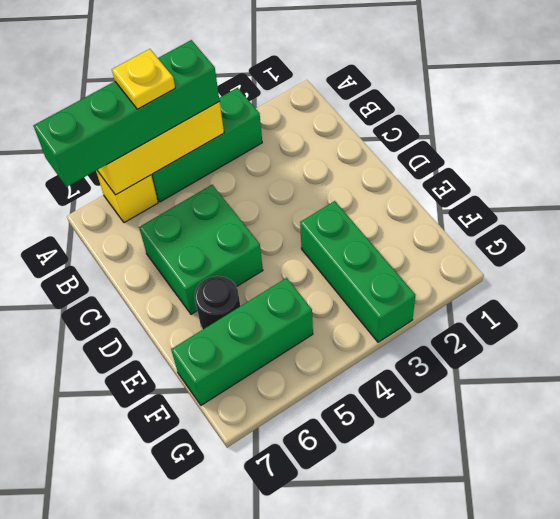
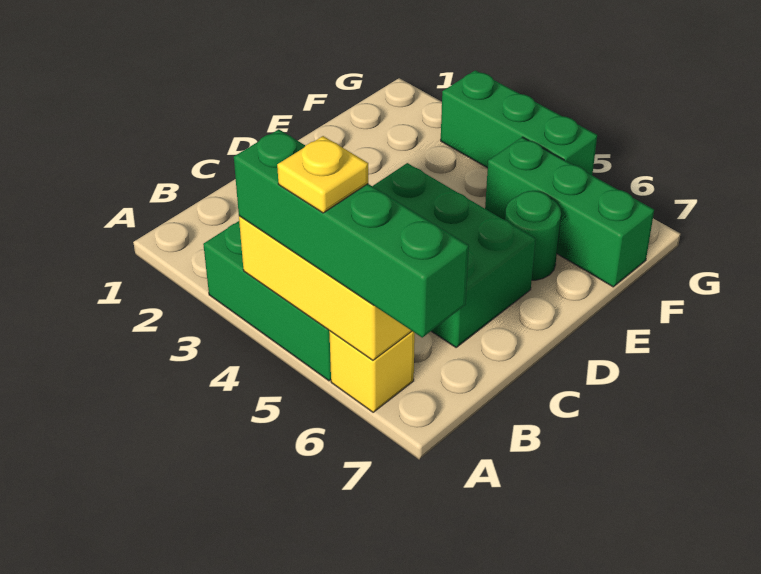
green 2x2 brick [139,185,263,314] -> green 2x3 brick [373,163,536,347]
green 1x3 brick [300,201,415,342] -> green 1x3 brick turned to [441,70,597,175]
black 1x1 round brick [195,276,240,330] -> green 1x1 round brick [505,191,561,280]

